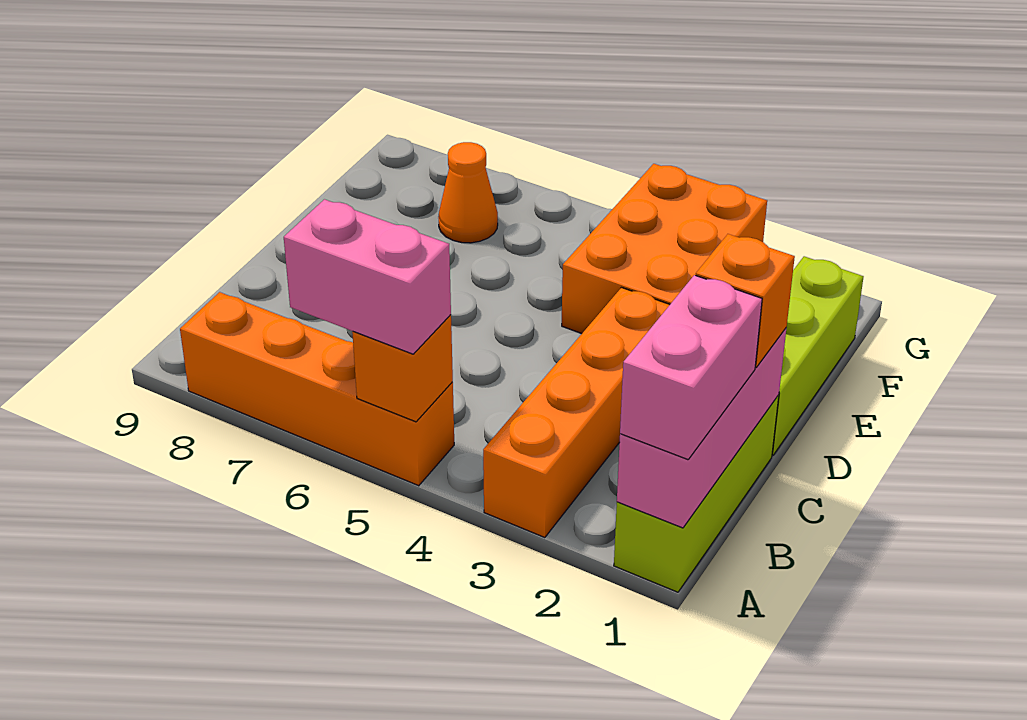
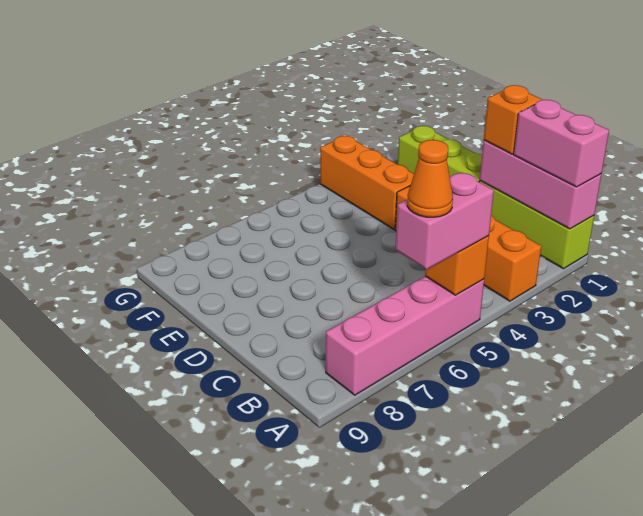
orange 1x4 brick [180,292,454,486] -> pink 1x4 brick [326,276,484,395]
orange 2x3 brick [562,164,767,334] -> orange 1x3 brick [320,136,414,229]
orange 1x1 cone [438,142,498,243] -> orange 1x1 cone moved to [407,140,453,217]

